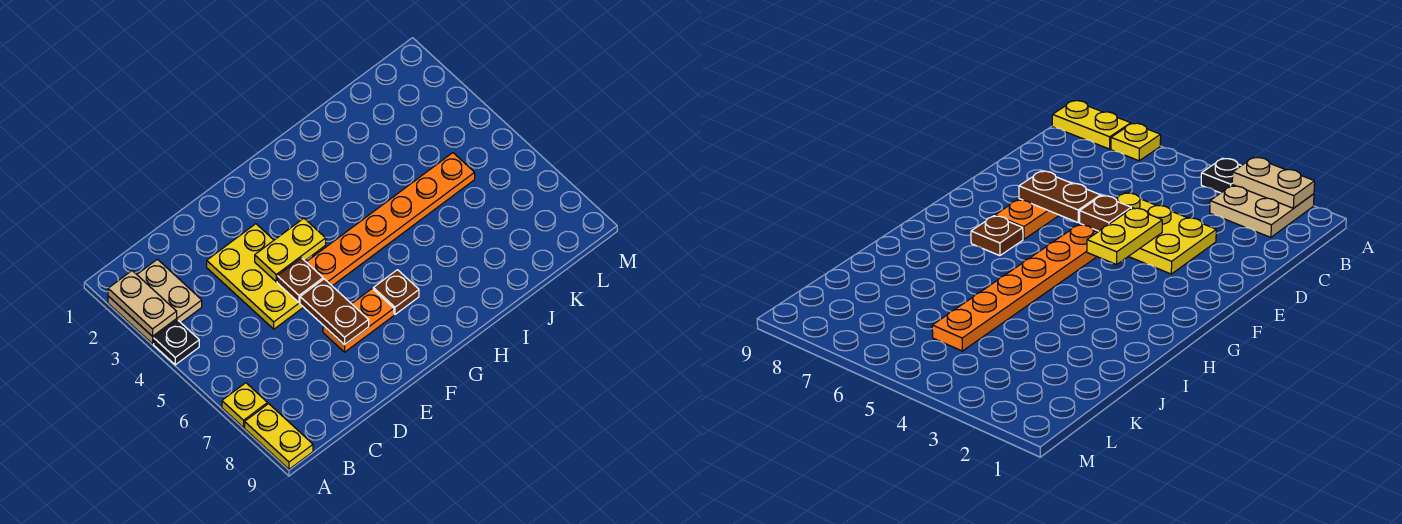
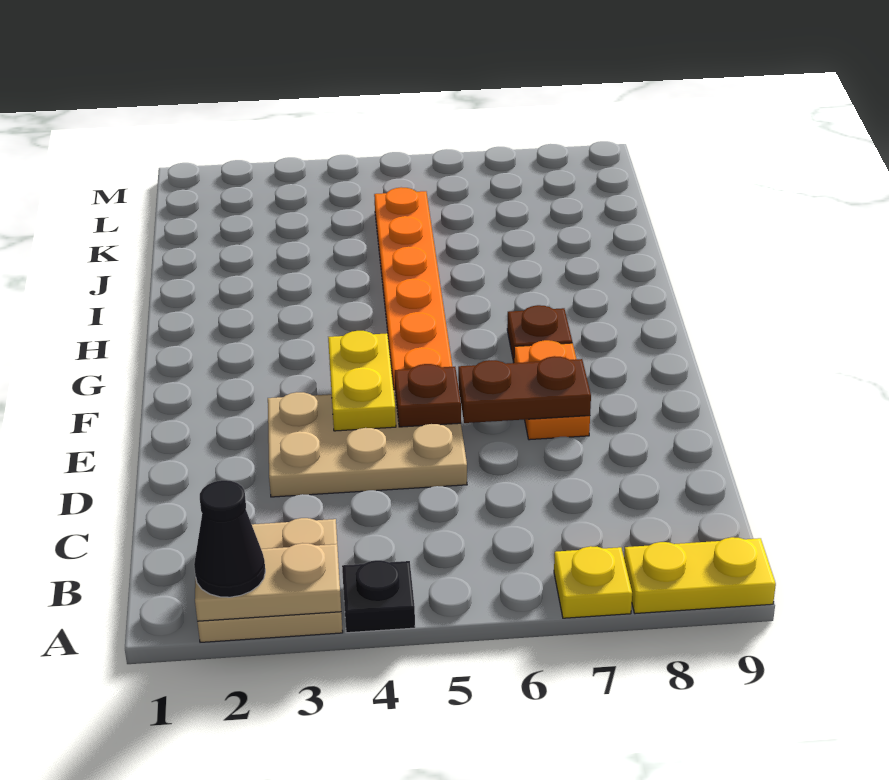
none -> black 1x1 cone [194,480,265,597]
yellow 2x3 plate [207,224,303,329] -> tan 2x3 plate [268,391,467,497]

